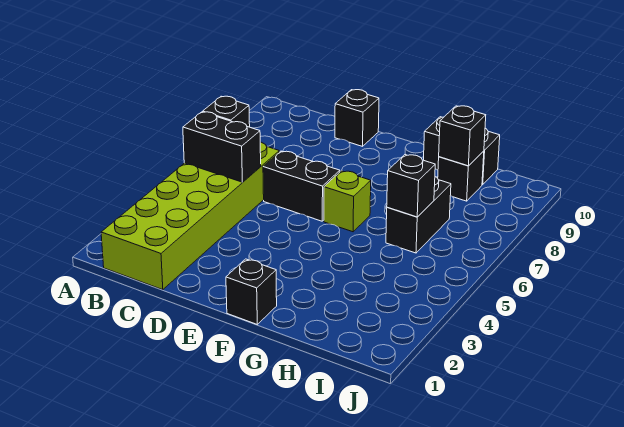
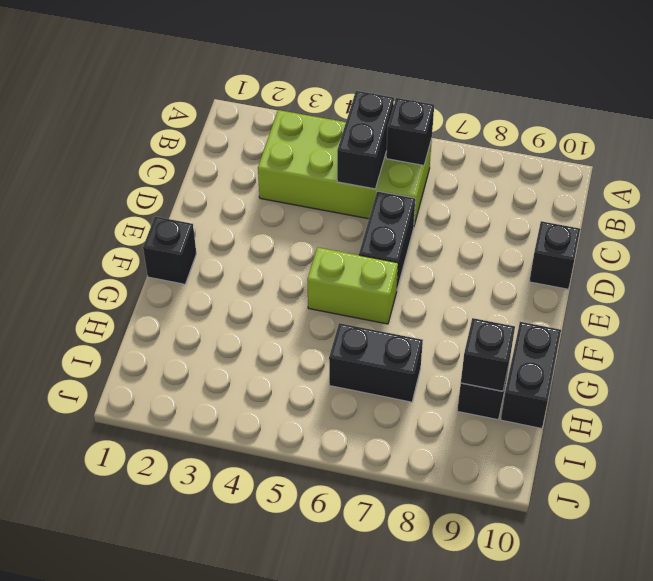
lime 2x6 brick [101,142,279,290] -> lime 2x4 brick [258,110,432,225]
lime 1x1 brick [324,171,371,232] -> lime 1x2 brick [307,247,398,324]
black 1x1 brick [387,155,435,217] -> none

